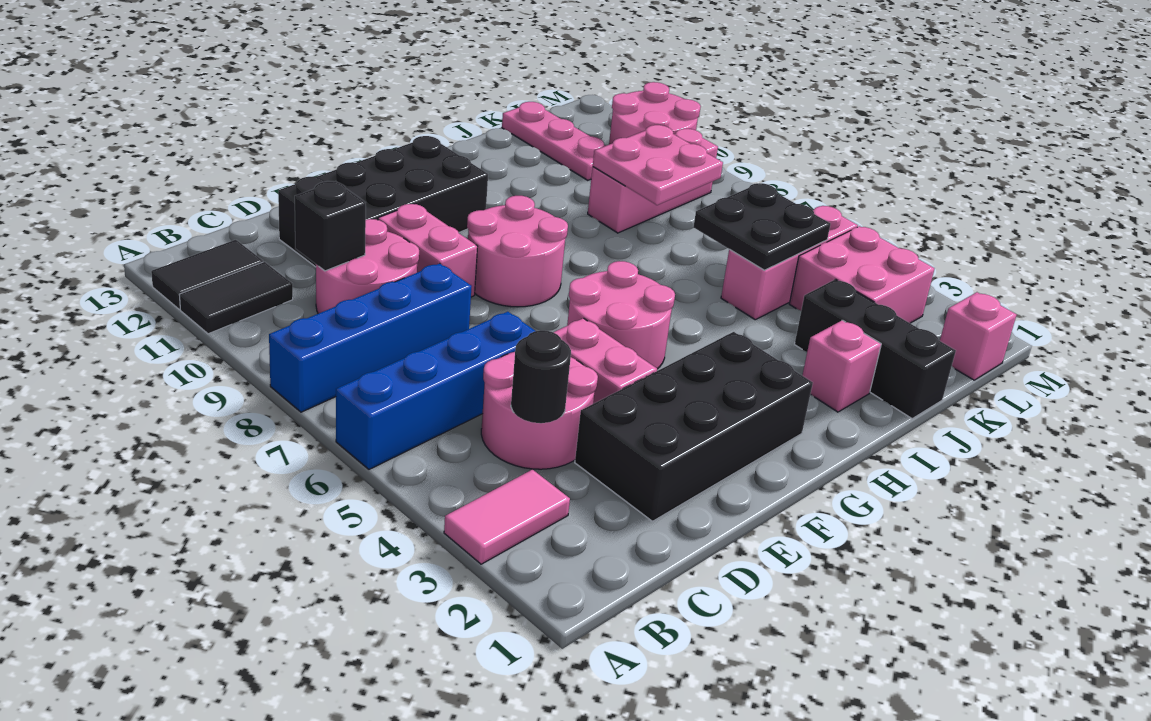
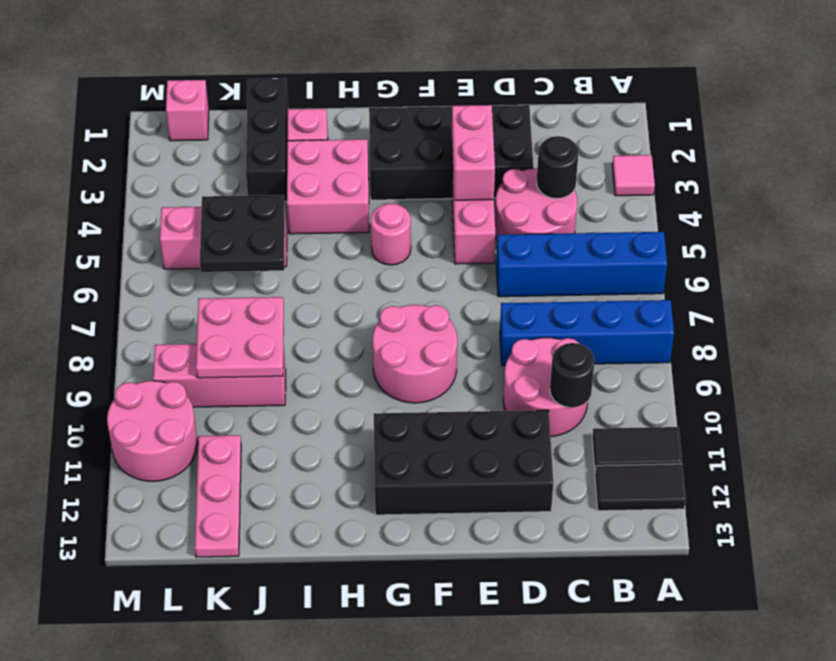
pink 1x2 tile [444,470,570,564] -> pink 1x1 tile [612,155,655,196]
black 1x1 brick [295,181,366,271] -> black 1x1 round brick [550,343,595,408]
pink 1x2 brick [378,204,478,297] -> pink 1x2 brick moved to [452,105,495,200]
pink 2x2 round brick [567,261,675,369] -> pink 1x1 round brick [371,203,411,265]
pink 2x2 brick [790,226,934,323] -> pink 2x2 brick moved to [287,139,369,234]

